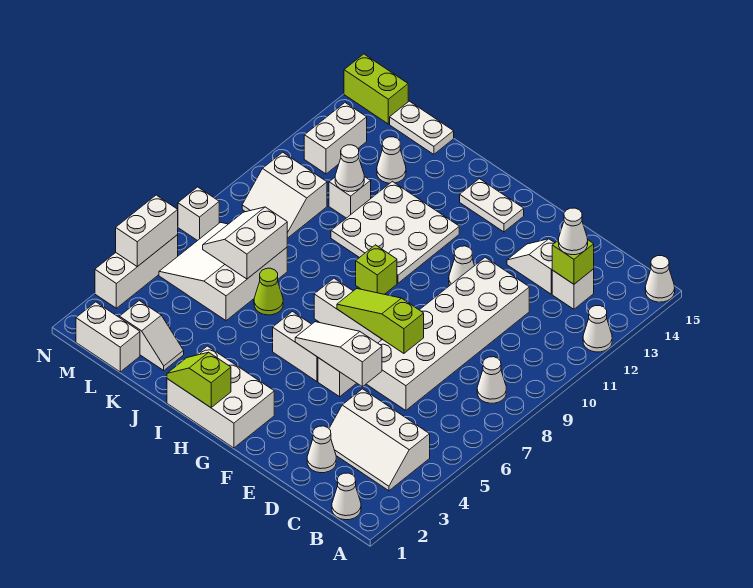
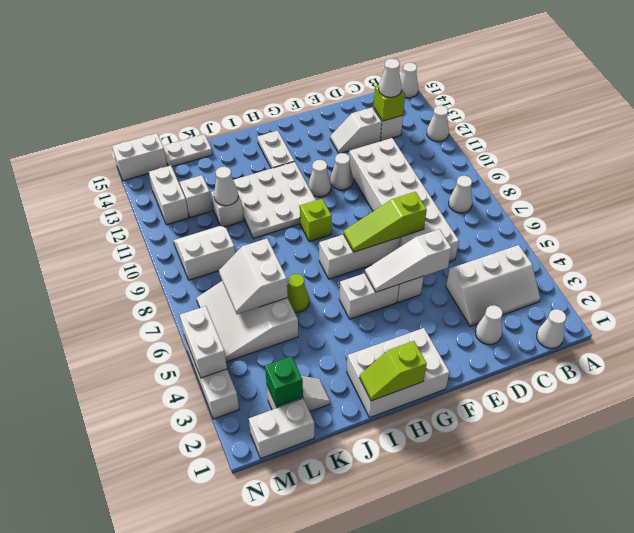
white 1x2 plate [460,179,524,232] -> white 1x2 plate turned to [257,131,294,168]
white 1x1 cone [377,137,406,183] -> white 1x1 cone moved to [308,160,331,197]
none -> green 1x1 brick [265,356,303,407]
white 2x2 slope [242,152,327,238] -> white 2x2 slope turned to [173,226,235,280]
lime 1x2 brick [344,54,408,124] -> white 1x2 brick [112,133,167,181]
white 1x1 brick [178,187,219,241] -> white 1x1 brick moved to [180,175,212,218]

